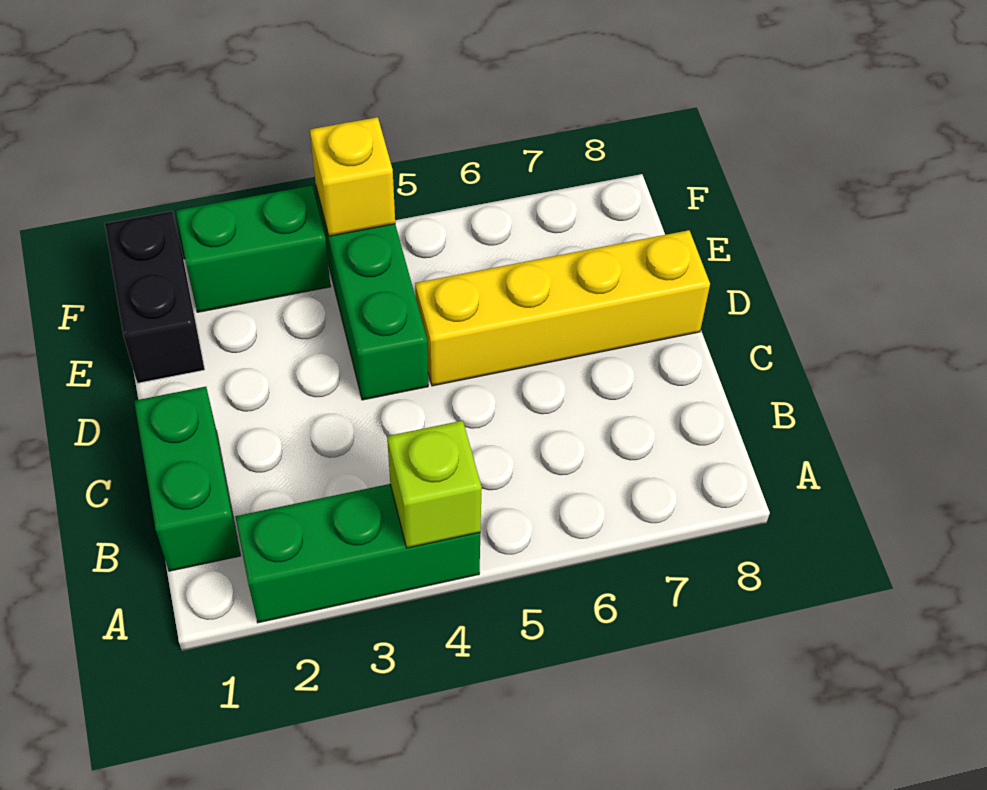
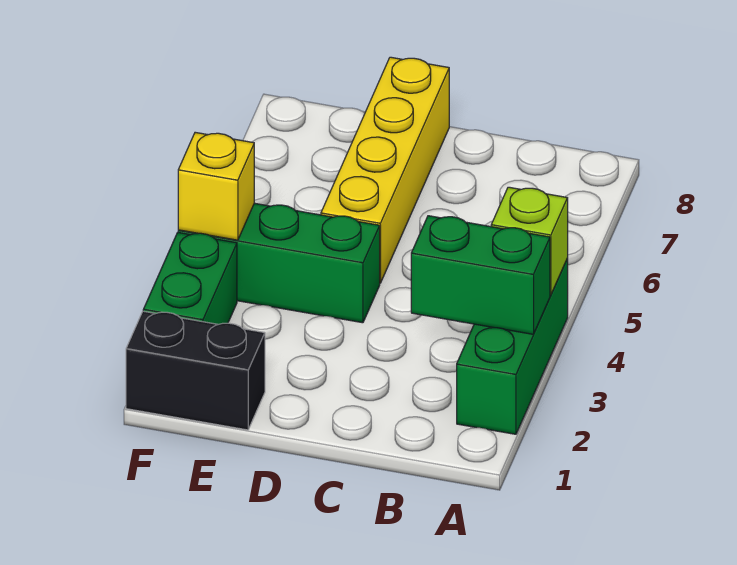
green 1x2 brick [134,387,241,571] -> green 1x2 brick moved to [411,216,550,334]

